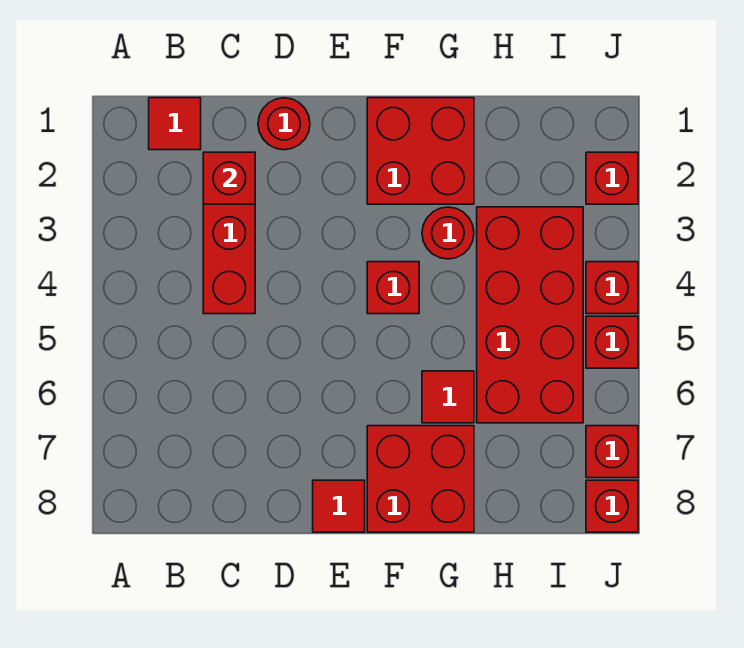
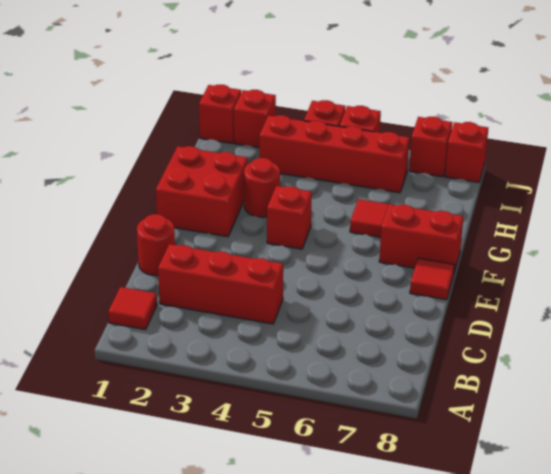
red 1x1 brick [203,152,255,204] -> red 1x1 brick moved to [199,85,241,143]
red 2x2 brick [367,426,474,532] -> red 1x2 brick [379,204,463,272]
red 2x4 brick [477,207,583,423] -> red 1x4 brick [259,115,409,193]

